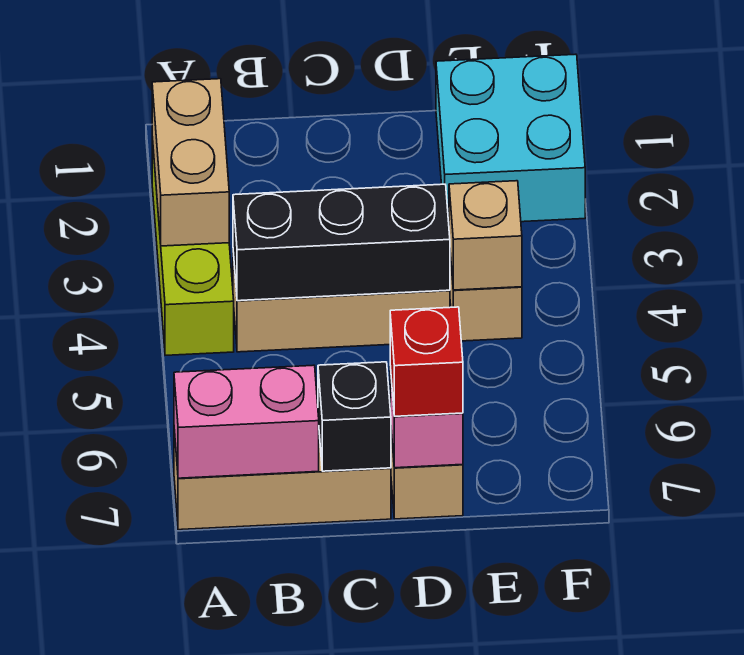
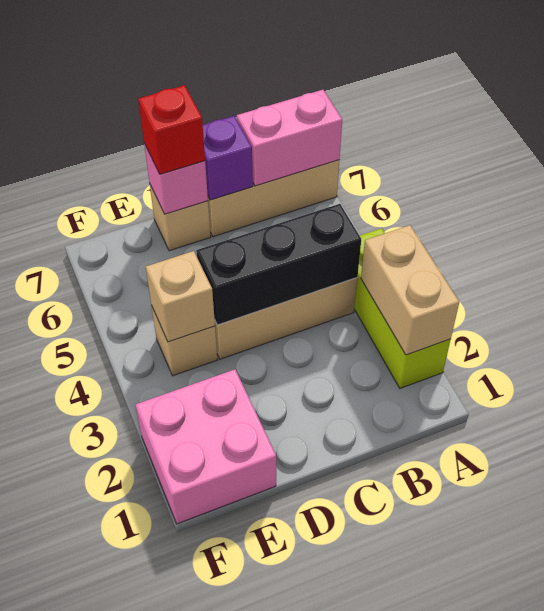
black 1x1 brick [318,362,391,471] -> purple 1x1 brick [203,116,253,200]
cyan 2x2 brick [436,54,585,222] -> pink 2x2 brick [135,369,276,524]

